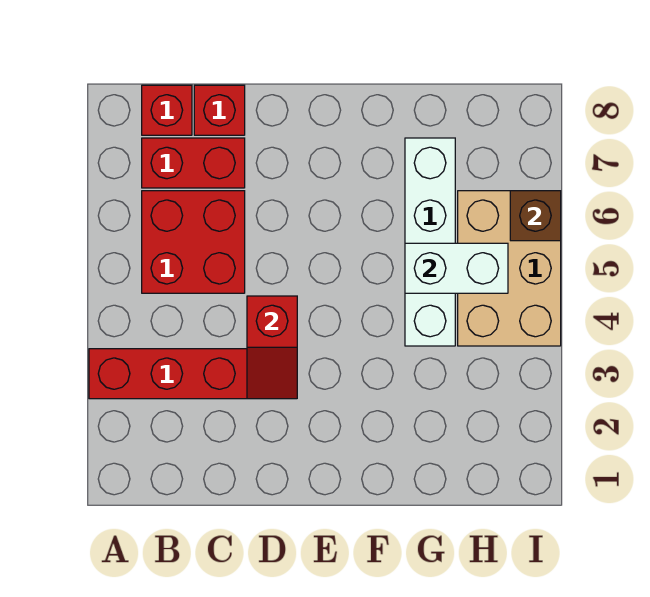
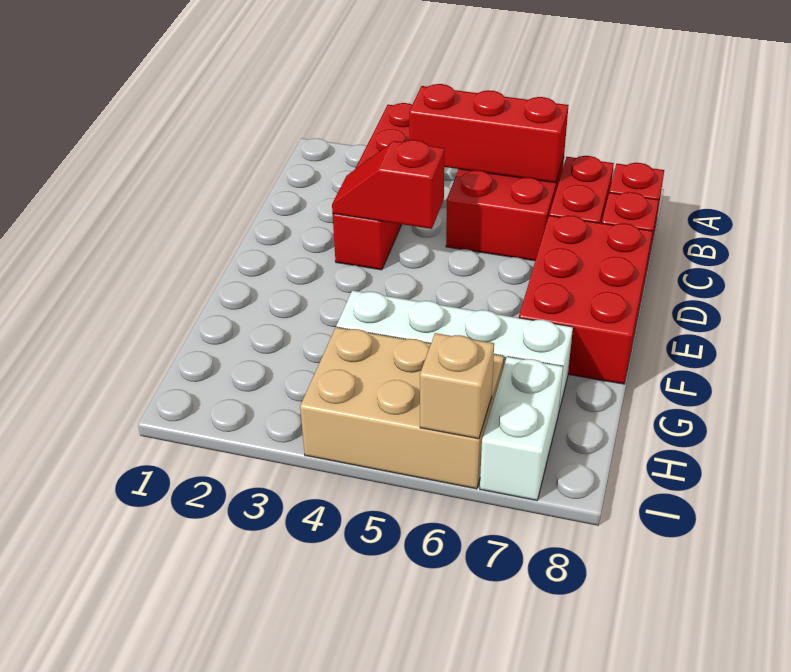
none -> red 1x3 brick [409,84,569,183]
none -> red 2x3 brick [519,215,652,384]
white 1x2 brick [405,243,508,293] -> white 1x2 brick moved to [480,357,563,500]
brown 1x1 brick [510,191,561,241] -> tan 1x1 brick [420,333,494,439]

